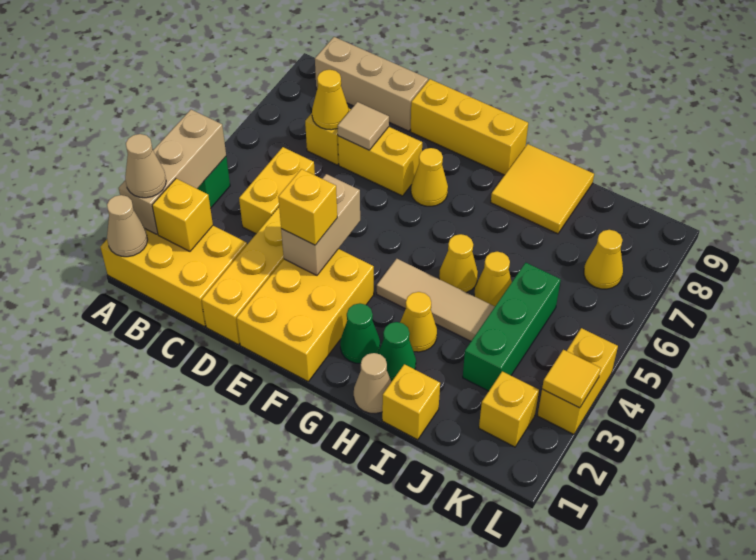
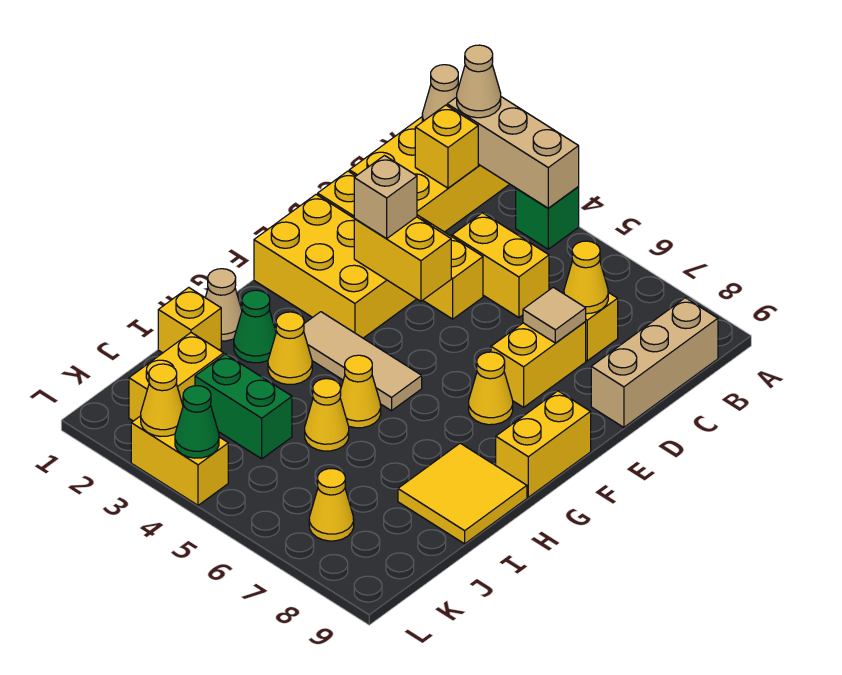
tan 1x2 brick [281,174,360,275] -> yellow 1x2 brick [354,217,451,301]
yellow 1x1 brick [278,169,337,245] -> tan 1x1 brick [354,156,417,238]
yellow 1x3 brick [410,79,528,175] -> yellow 1x2 brick [496,391,591,497]
green 1x1 cone [340,303,380,364] -> green 1x1 cone moved to [175,386,219,458]
tan 1x3 tile [377,259,495,341] -> tan 1x3 tile turned to [304,312,422,411]
green 1x3 brick [463,262,561,391] -> green 1x2 brick [195,354,292,459]
yellow 1x1 brick [479,371,539,447] -> yellow 1x2 brick [129,333,224,421]
yellow 1x1 tile [542,350,601,408] -> yellow 1x1 cone [141,364,183,437]

